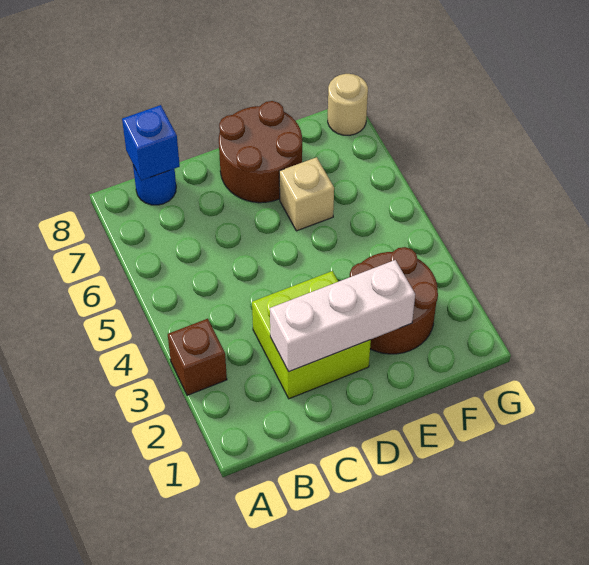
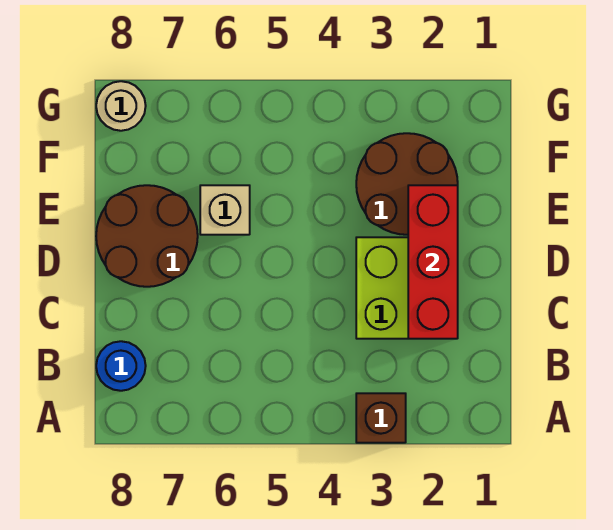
blue 1x1 brick [122,105,180,180] -> none
white 1x3 brick [270,260,415,372] -> red 1x3 brick [408,185,458,339]

